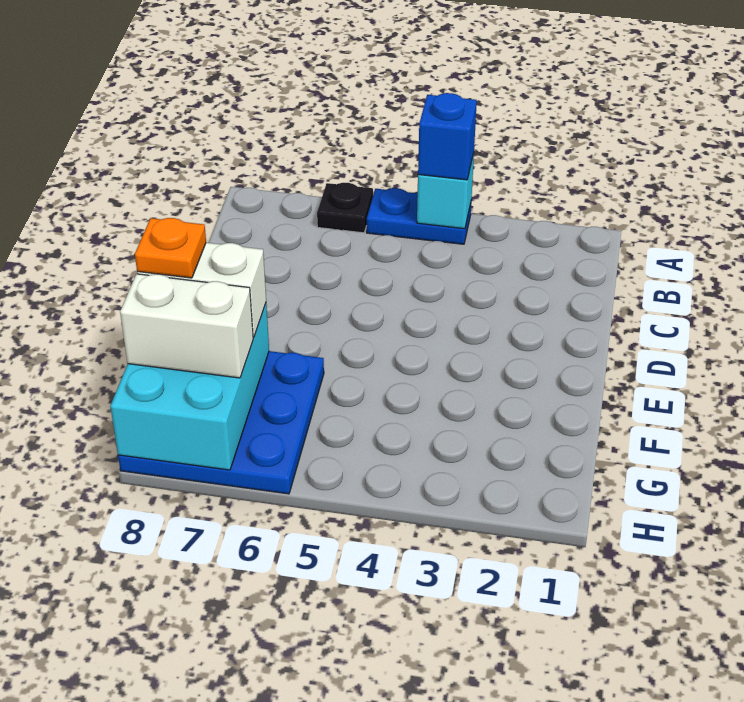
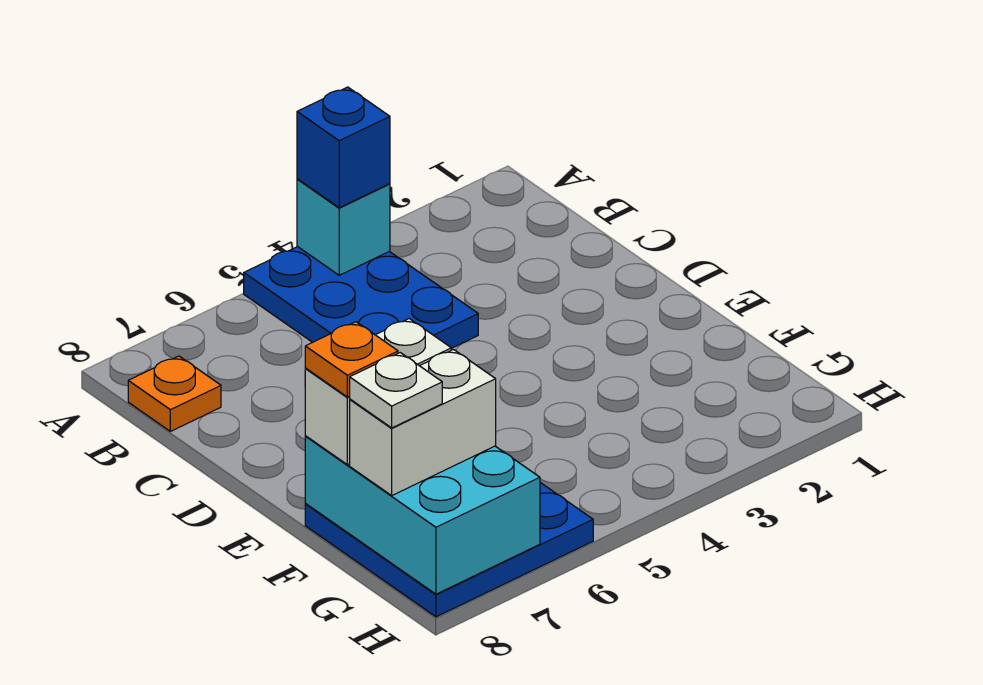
blue 1x2 plate [367,188,471,244] -> blue 2x3 plate [244,247,478,348]
black 1x1 plate [317,183,373,233] -> none
none -> orange 1x1 plate [128,356,221,431]
none -> white 1x1 plate [350,353,442,428]

